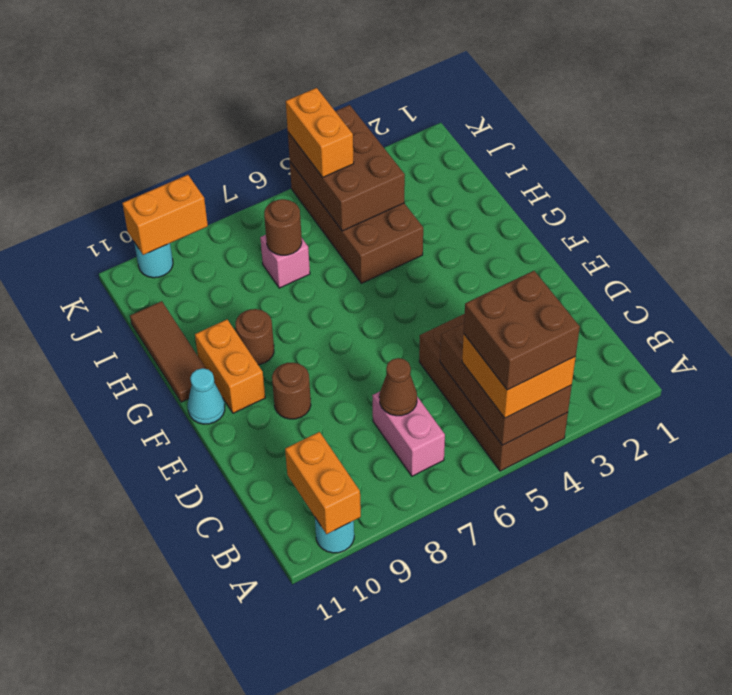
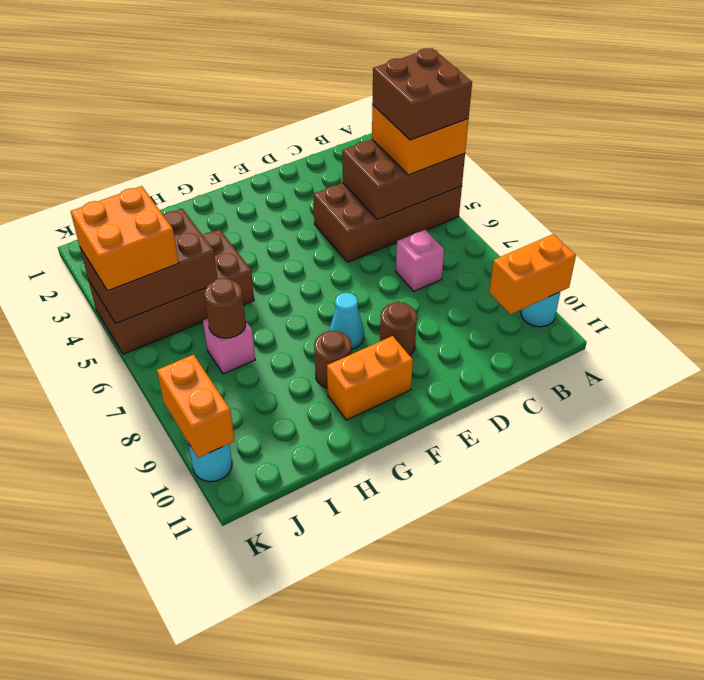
pink 1x2 brick [372,392,445,476] -> pink 1x1 brick [396,230,444,291]
brown 1x1 cone [379,358,417,416] -> none
cyan 1x1 cone [188,368,225,424] -> cyan 1x1 cone moved to [329,293,364,349]
brown 1x3 tile [130,301,206,402] -> none
orange 1x2 brick [286,88,354,177] -> orange 2x2 brick [71,186,179,291]

